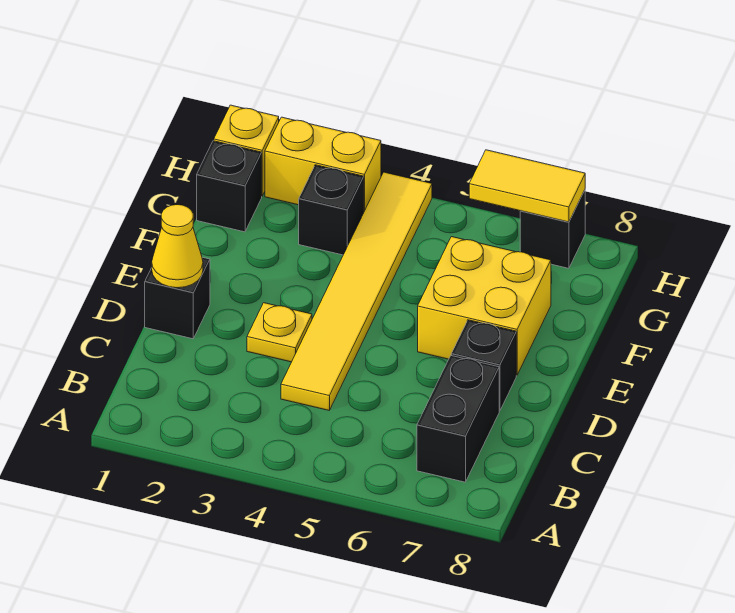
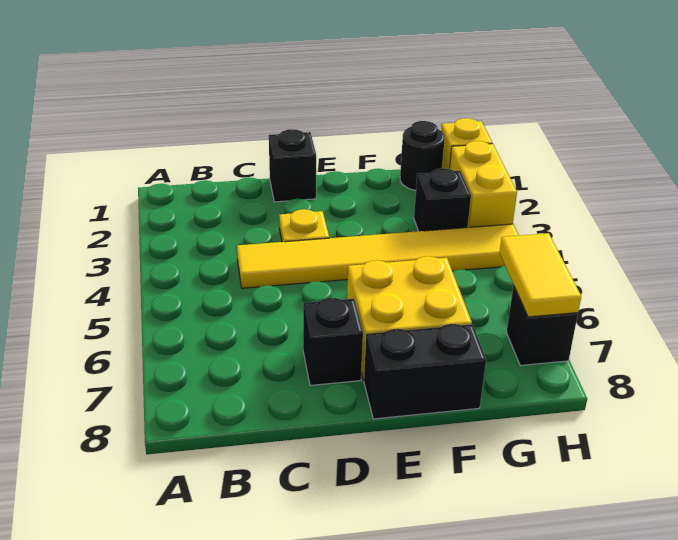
black 1x2 brick [417,356,499,482] -> black 1x2 brick moved to [364,324,486,419]
yellow 1x1 cone [152,205,203,288] -> none
black 1x1 brick [197,141,262,232] -> black 1x1 round brick [400,121,445,190]

